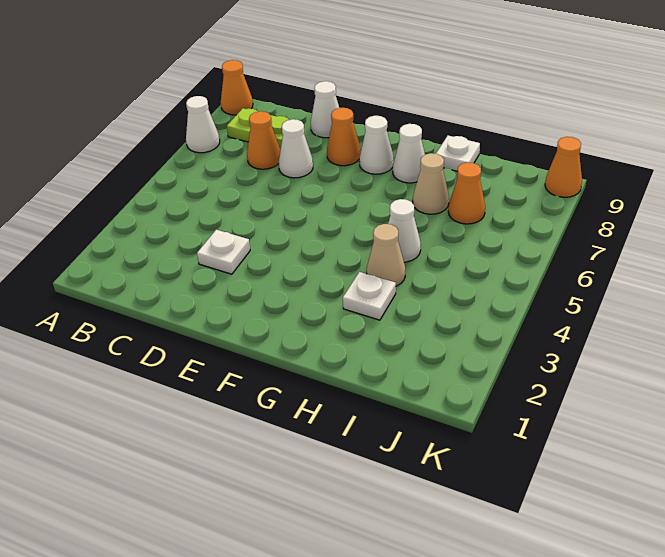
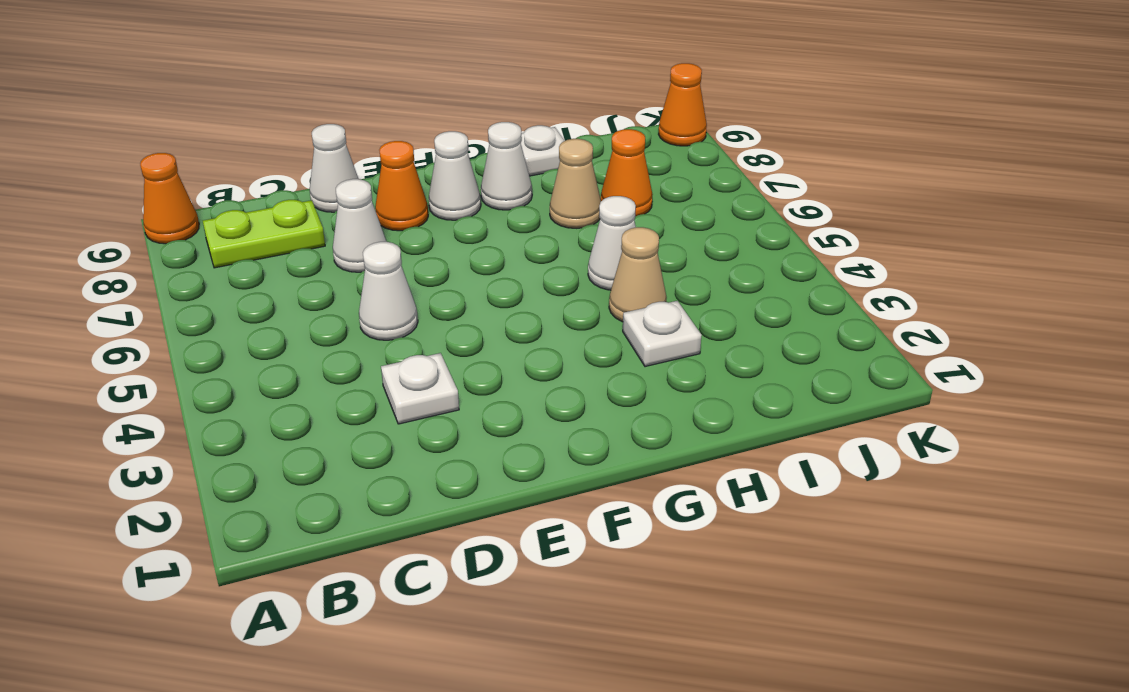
white 1x1 cone [186,96,220,153] -> white 1x1 cone moved to [359,242,418,340]
orange 1x1 cone [247,111,280,169] -> none

